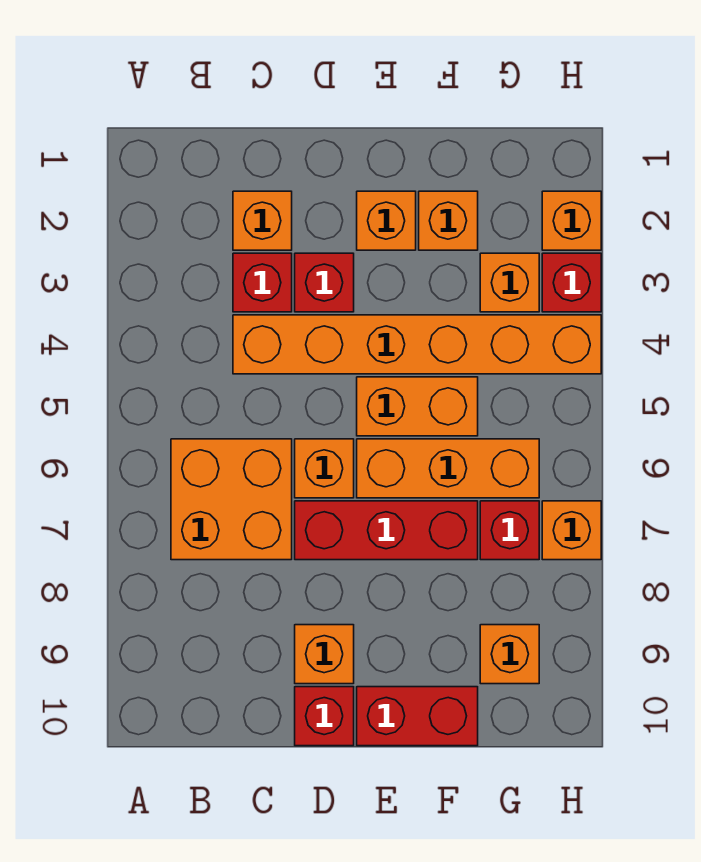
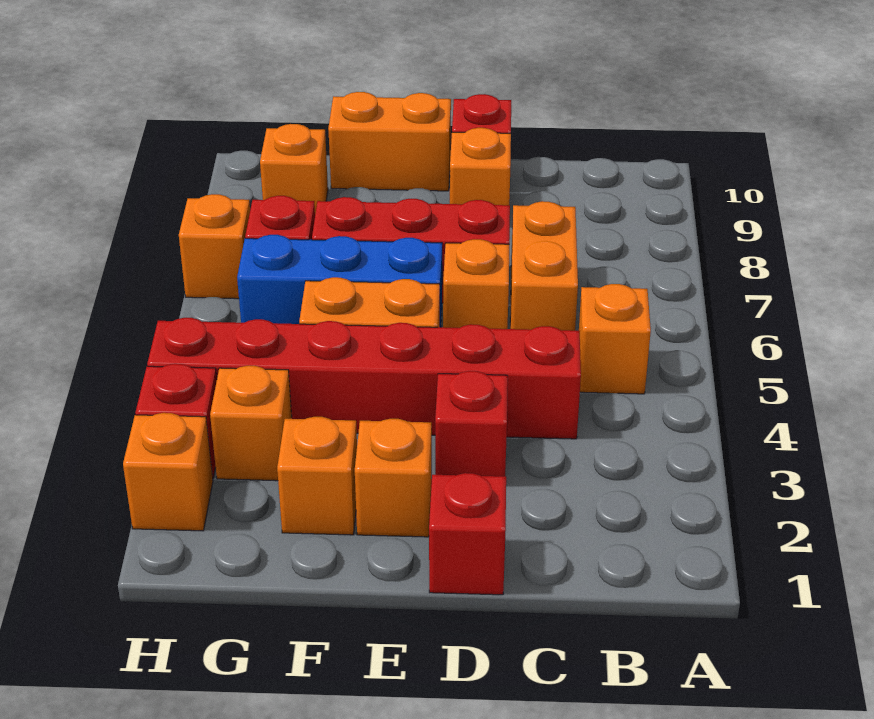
orange 2x2 brick [171,439,292,560] -> orange 1x2 brick [510,201,578,331]
orange 1x1 brick [233,191,292,250] -> orange 1x1 brick moved to [579,284,651,394]
red 1x1 brick [233,253,292,312] -> red 1x1 brick moved to [429,473,506,595]
orange 1x6 brick [233,315,601,374] -> red 1x6 brick [147,318,581,439]
orange 1x3 brick [357,439,539,498] -> blue 1x3 brick [237,235,442,327]
red 1x2 brick [357,687,478,746] -> orange 1x2 brick [328,92,451,191]

